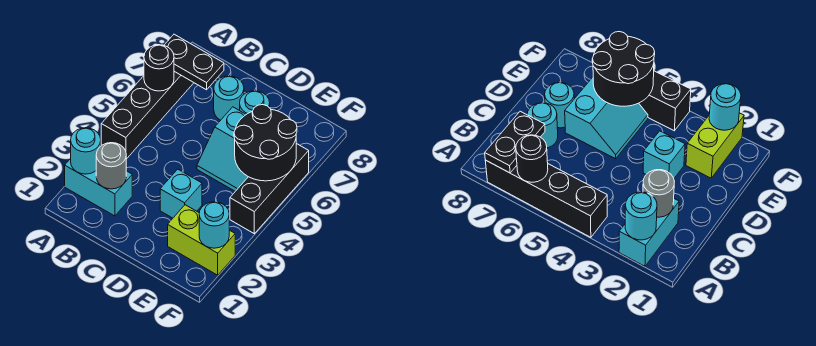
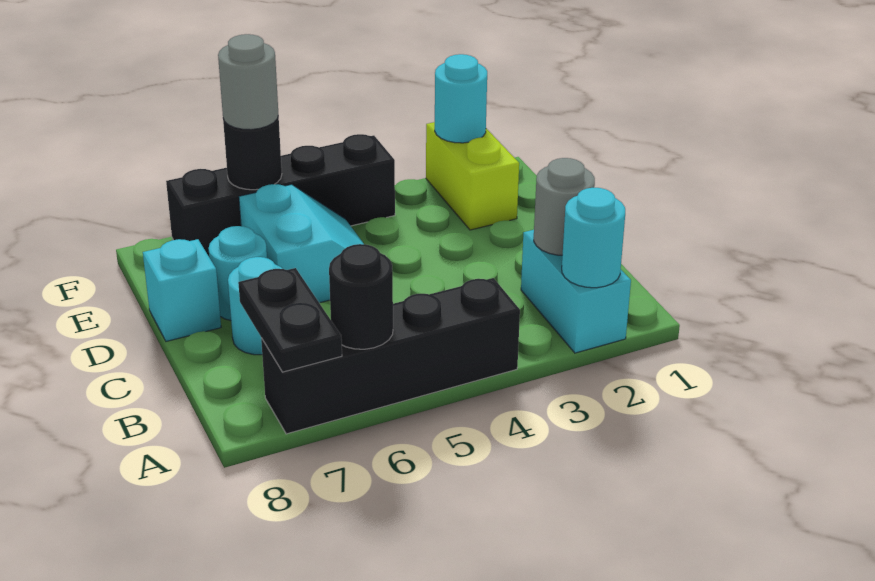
cyan 1x1 brick [160,169,202,218] -> cyan 1x1 brick moved to [143,239,221,341]
black 2x2 round brick [234,105,297,181] -> black 1x1 round brick [223,116,282,190]
black 1x3 brick [230,143,309,234] -> black 1x4 brick [166,134,395,256]
none -> grey 1x1 round brick [218,34,278,130]

